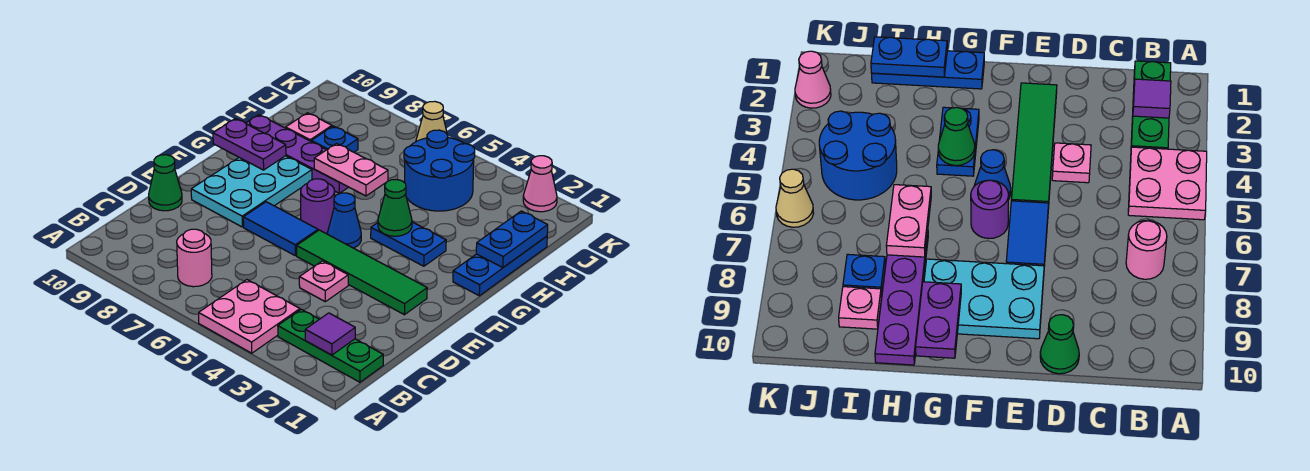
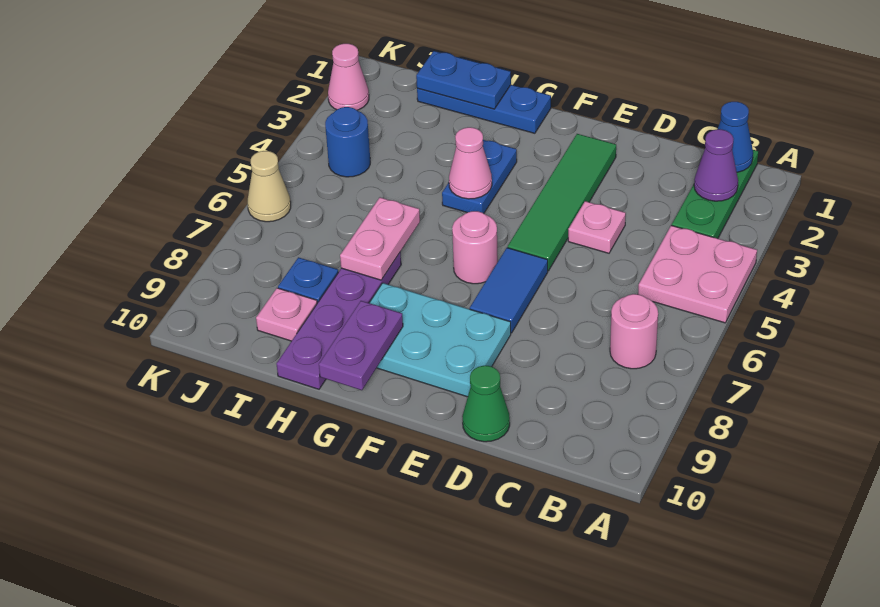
purple 1x1 tile [305,313,355,355] -> purple 1x1 cone [694,129,738,201]
blue 1x1 cone [327,193,361,248] -> blue 1x1 cone moved to [718,102,753,172]
purple 1x1 round brick [301,179,335,234] -> pink 1x1 round brick [452,211,498,284]
green 1x1 cone [378,180,412,236] -> pink 1x1 cone [449,127,492,199]
blue 2x2 round brick [404,130,475,211] -> blue 1x1 round brick [325,107,370,177]

